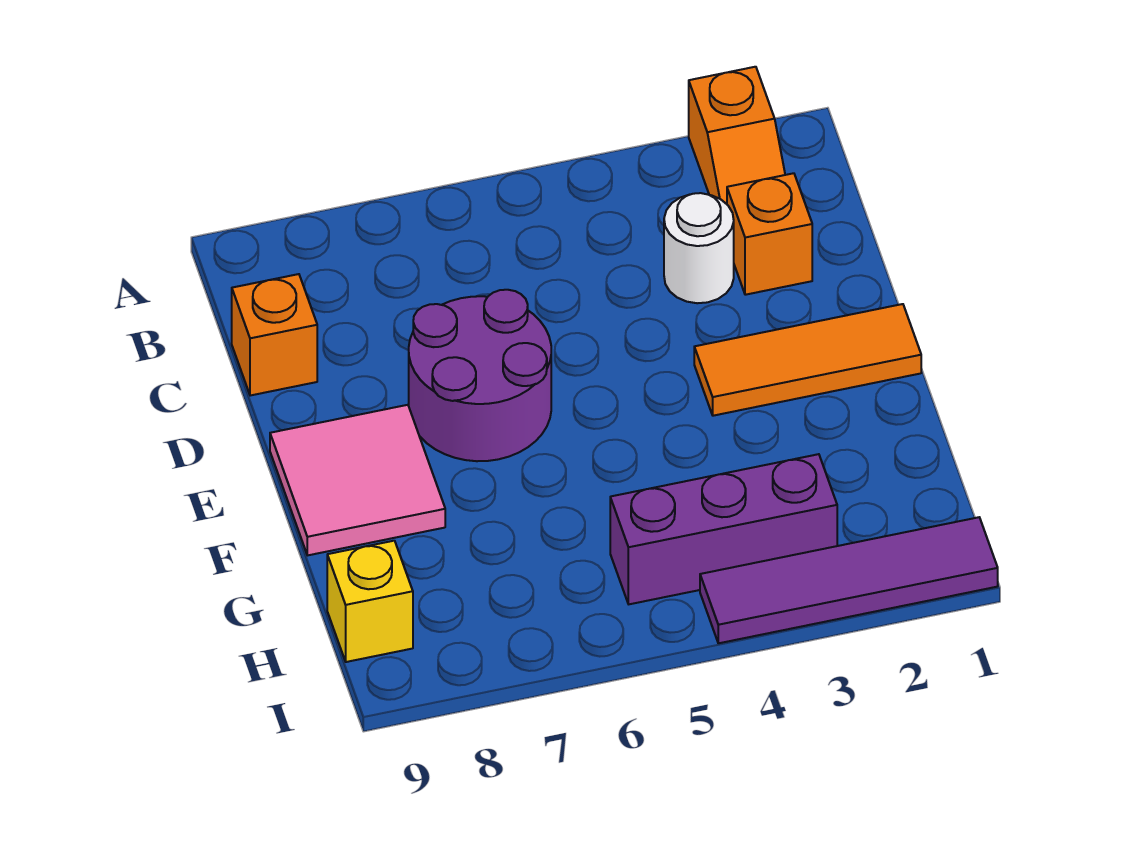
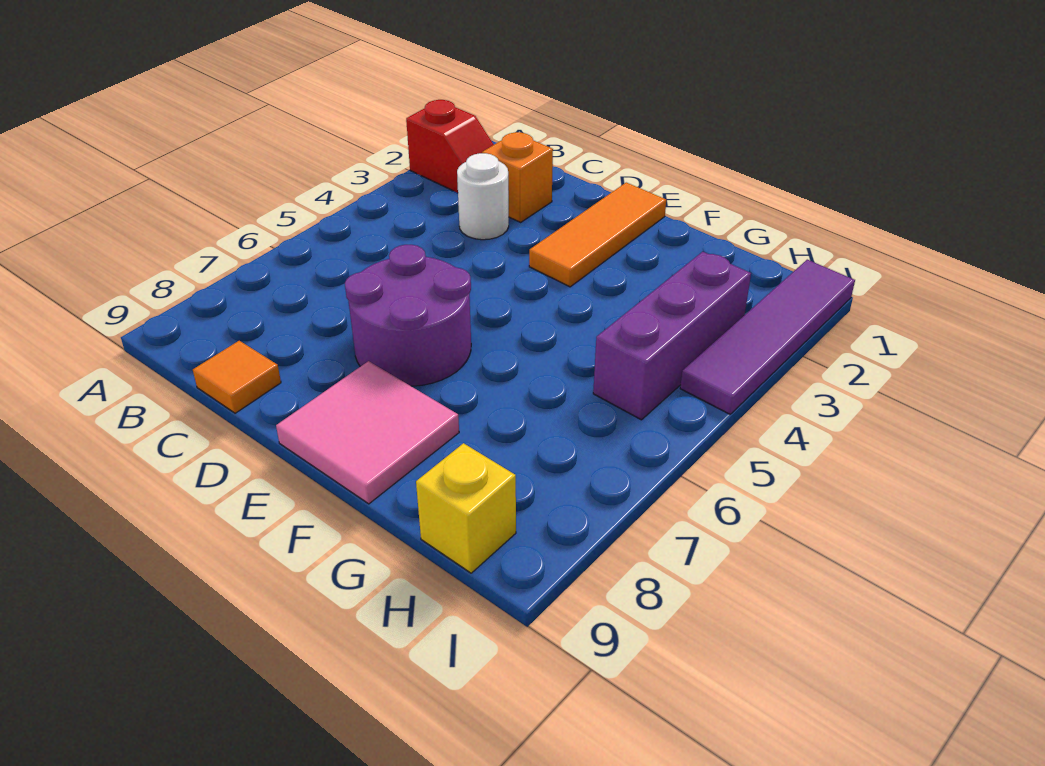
orange 1x2 slope [689,67,785,204] -> red 1x2 slope [406,100,494,193]
orange 1x1 brick [232,274,317,396] -> orange 1x1 tile [193,341,281,413]

